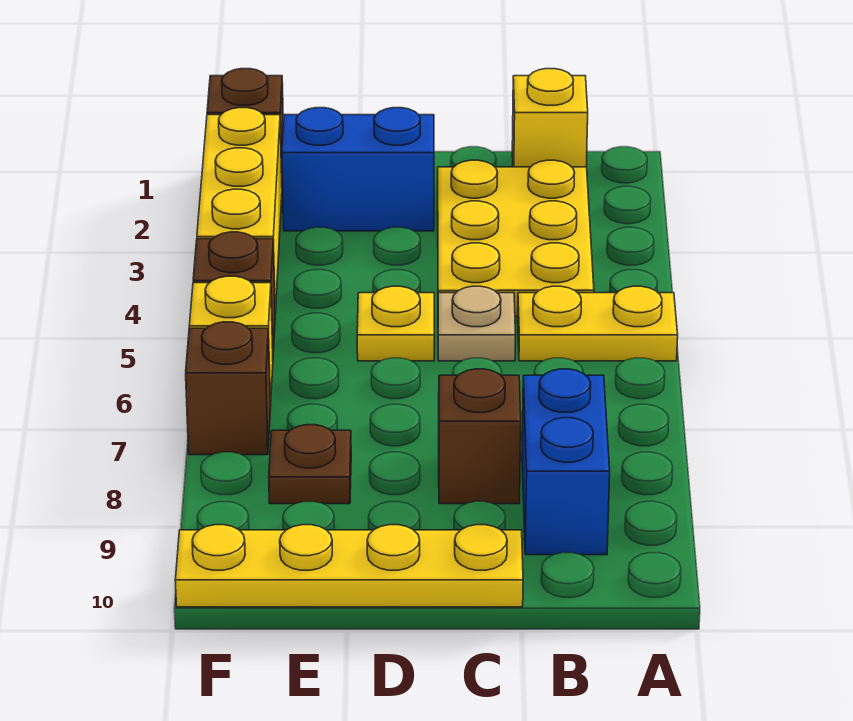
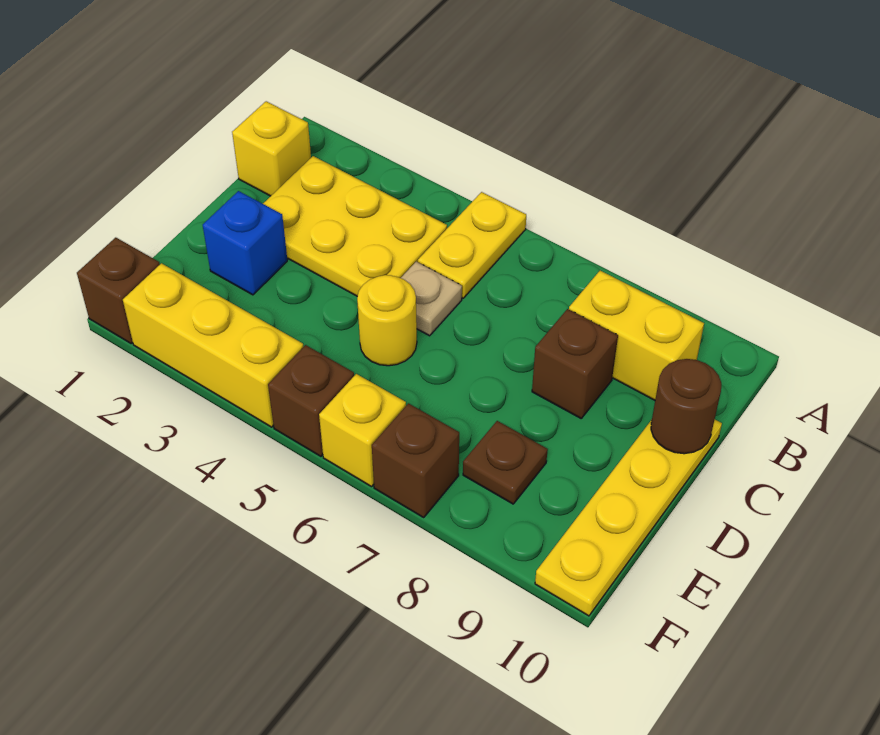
blue 1x2 brick [522,369,610,555] -> yellow 1x2 brick [569,270,704,400]
none -> brown 1x1 round brick [651,359,721,454]
blue 1x2 brick [282,108,434,231] -> blue 1x1 brick [203,191,287,295]
yellow 1x1 plate [357,286,434,361] -> yellow 1x1 round brick [357,275,417,366]

